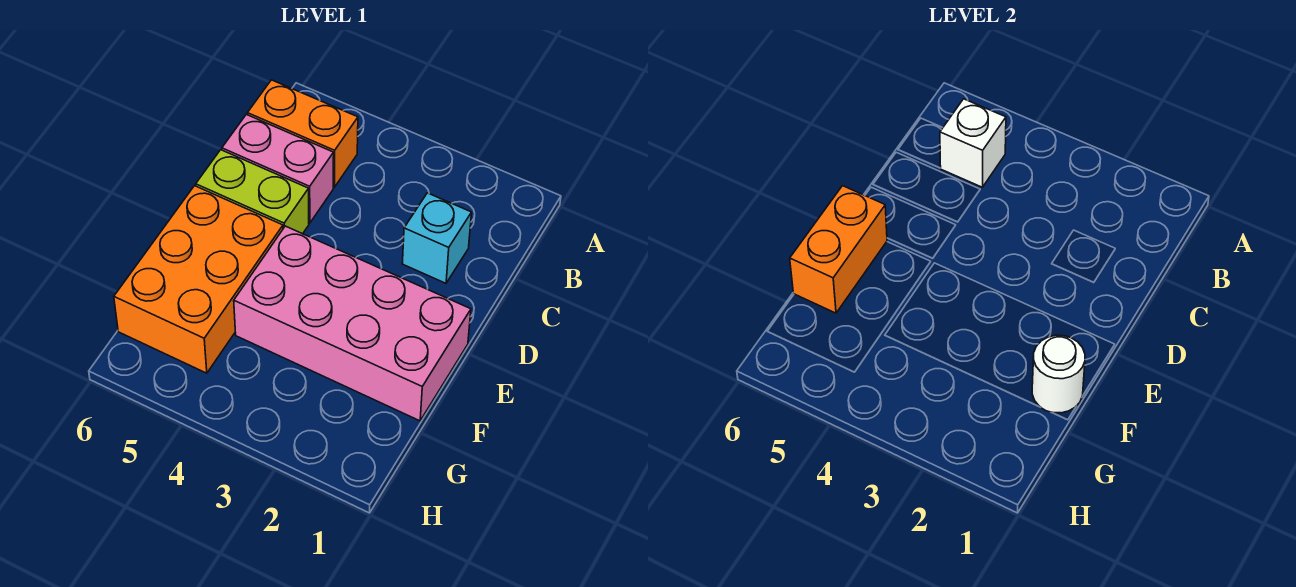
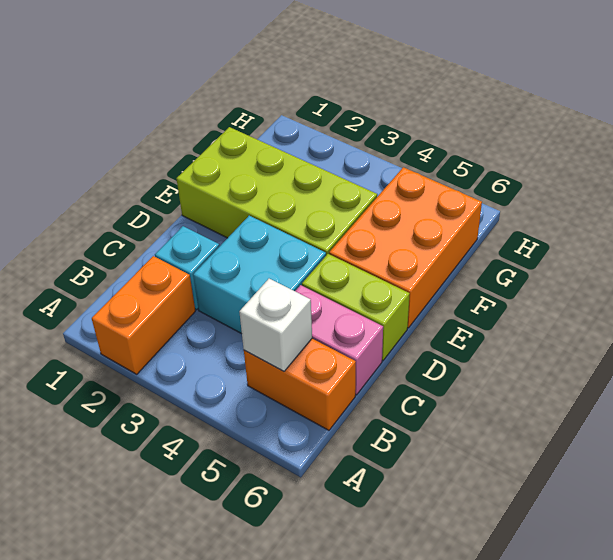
none -> cyan 2x2 brick [193,216,326,333]
pink 2x4 brick [234,226,471,421] -> lime 2x4 brick [176,127,377,255]
orange 1x2 brick [790,186,887,313] -> orange 1x2 brick moved to [92,256,195,374]
white 1x1 round brick [1032,335,1085,413] -> none

